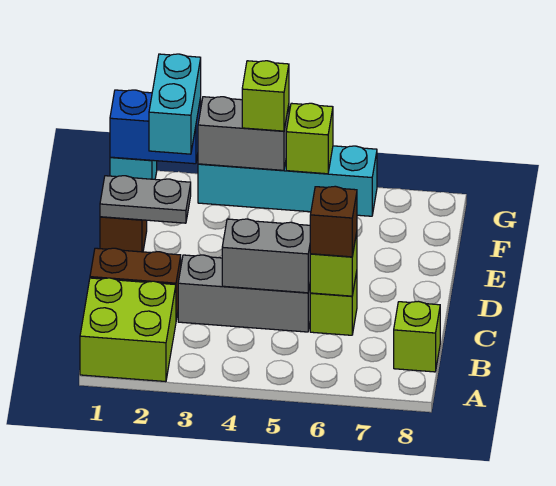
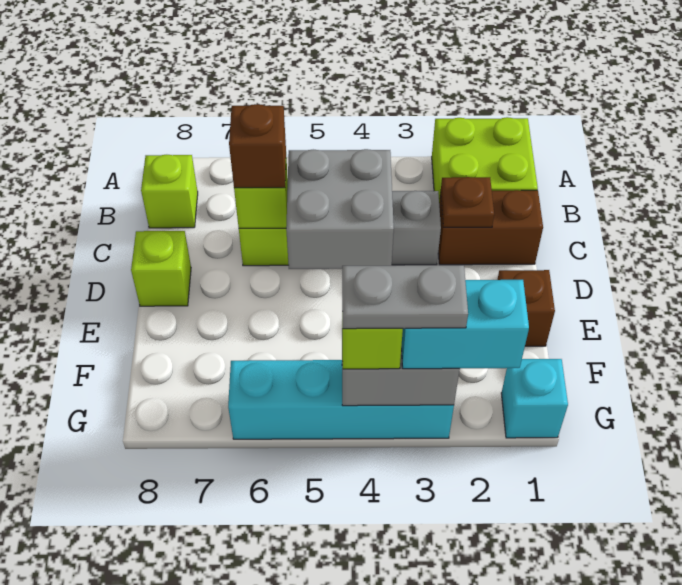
none -> brown 1x1 plate [441,177,494,227]
grey 1x2 brick [222,219,310,293] -> grey 2x2 brick [286,149,394,269]
grey 1x2 plate [100,176,191,223] -> grey 1x2 plate moved to [342,265,468,329]
cyan 1x2 brick [149,54,201,154] -> cyan 1x2 brick turned to [402,280,529,369]
blue 1x2 brick [110,90,201,164] -> none
lime 1x1 brick [286,103,333,174] -> lime 1x1 brick moved to [131,231,191,306]

